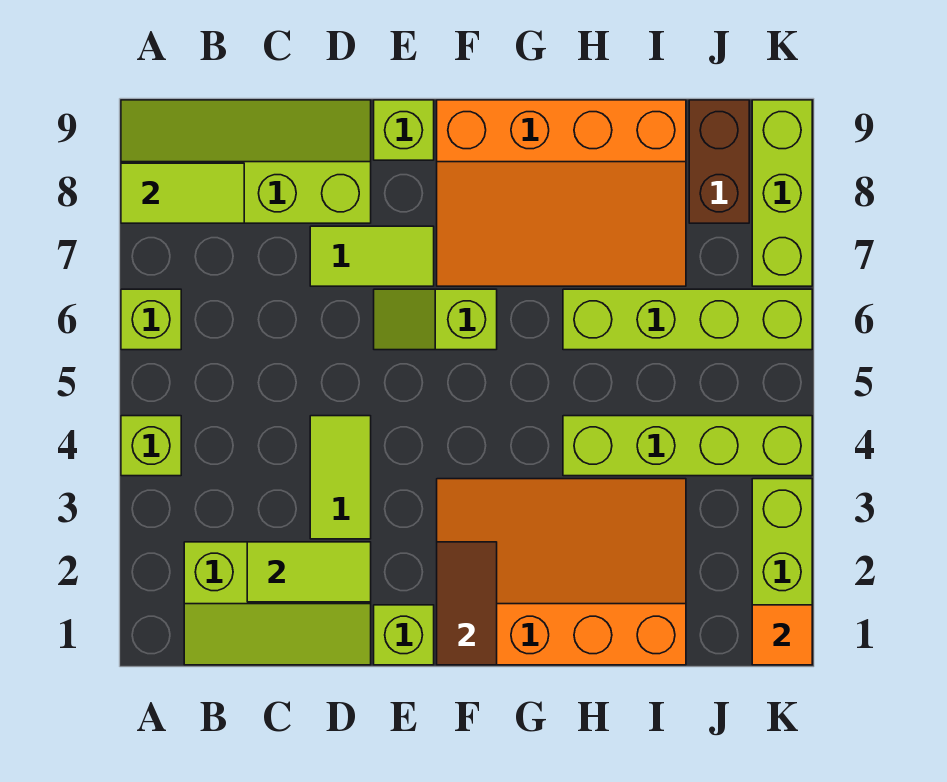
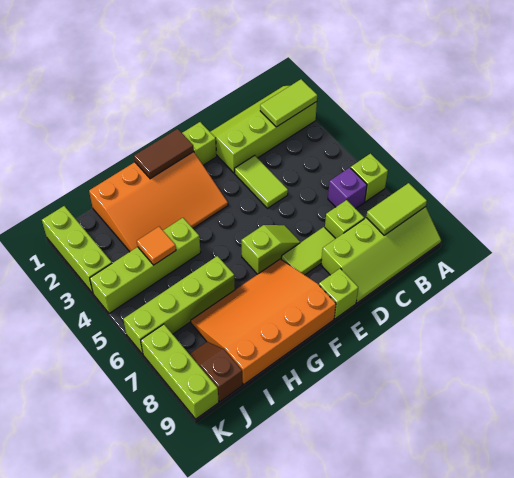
lime 1x1 brick [121,416,181,476] -> lime 1x1 brick moved to [325,200,364,239]
lime 2x3 slope [184,542,371,665] -> lime 2x4 slope [210,86,317,173]
none -> purple 1x1 brick [328,168,367,209]
lime 1x2 tile [247,542,371,602] -> lime 1x2 tile moved to [260,79,317,127]
brown 1x2 tile [437,542,497,665] -> brown 1x2 tile turned to [134,129,194,179]
brown 1x2 brick [689,100,749,223] -> brown 1x2 slope [190,342,243,402]
orange 1x1 tile [752,605,812,665] -> orange 1x1 tile moved to [137,227,176,265]

